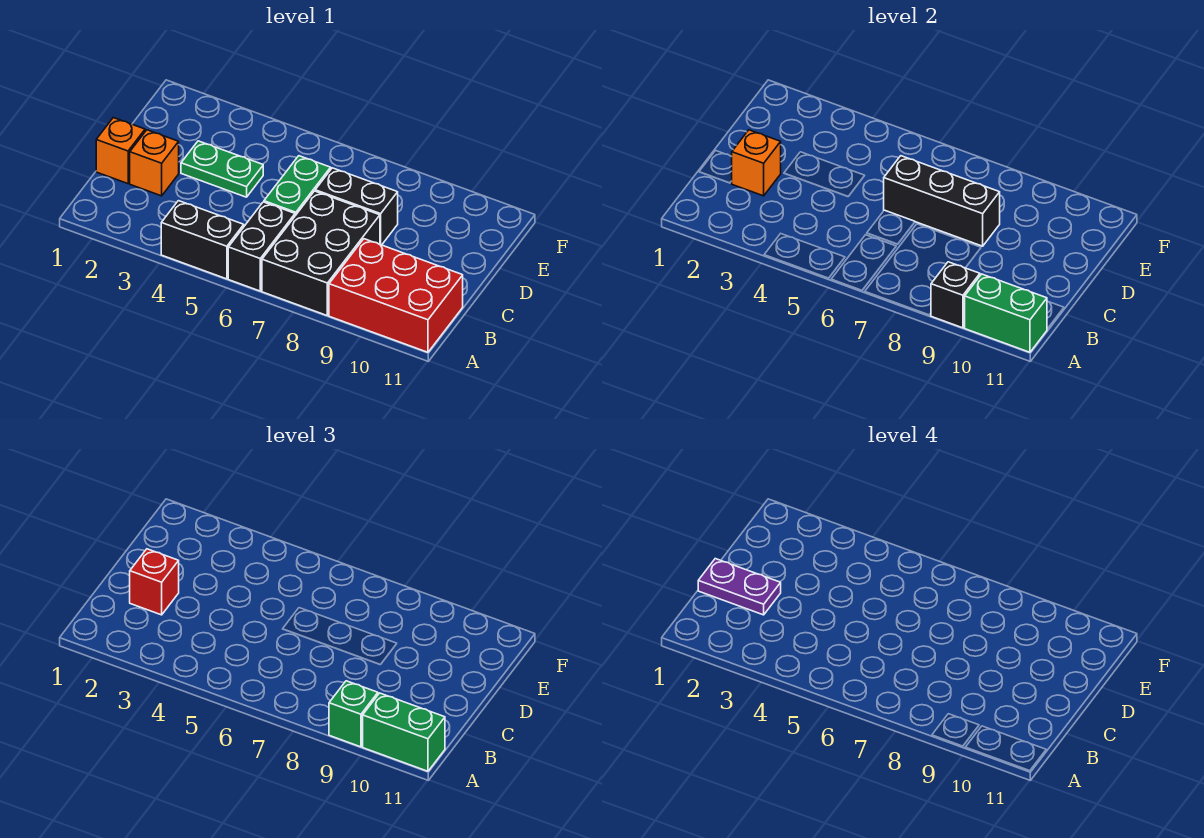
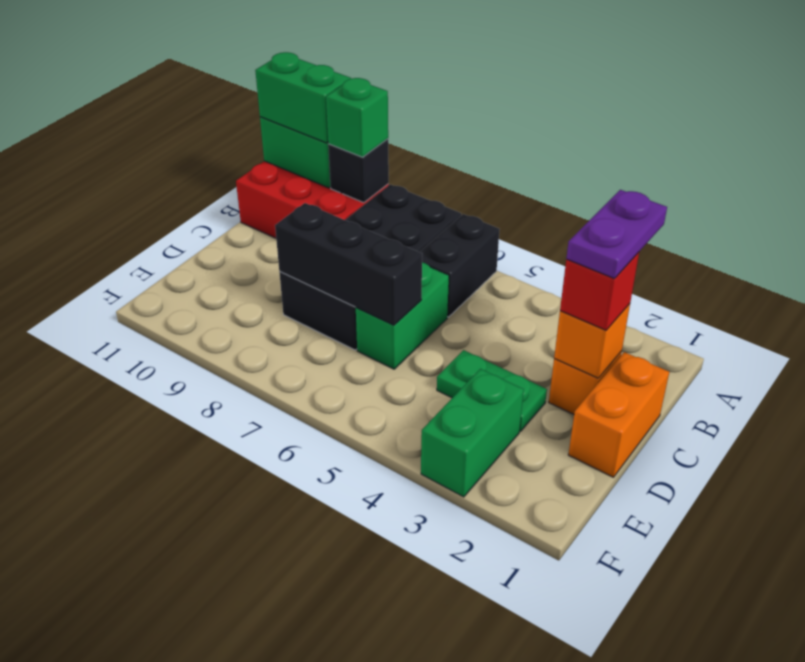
black 1x2 brick [161,201,244,279] -> none
orange 1x1 brick [96,118,145,184] -> orange 1x2 brick [568,352,669,477]
purple 1x2 plate [698,559,781,615] -> purple 1x2 plate turned to [566,190,667,279]
none -> green 1x2 brick [421,369,524,497]

